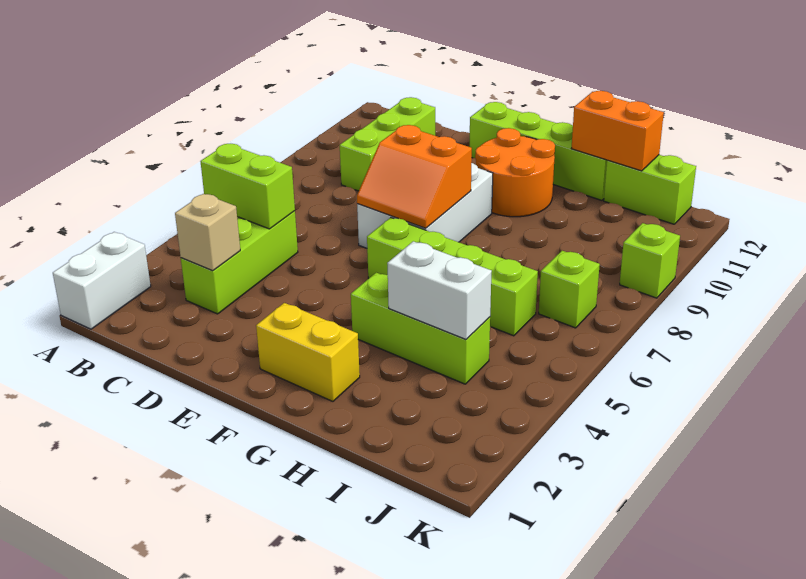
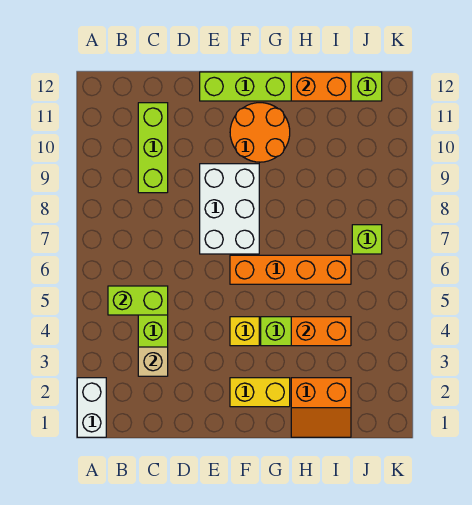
orange 2x2 slope [357,125,472,228] -> orange 2x2 slope moved to [291,378,351,437]
none -> yellow 1x1 brick [230,317,259,346]
lime 1x4 brick [367,218,538,336] -> orange 1x4 brick [230,255,351,284]
white 1x2 brick [387,241,492,339] -> orange 1x2 brick [291,317,351,346]
lime 1x1 brick [620,223,680,298] -> none

